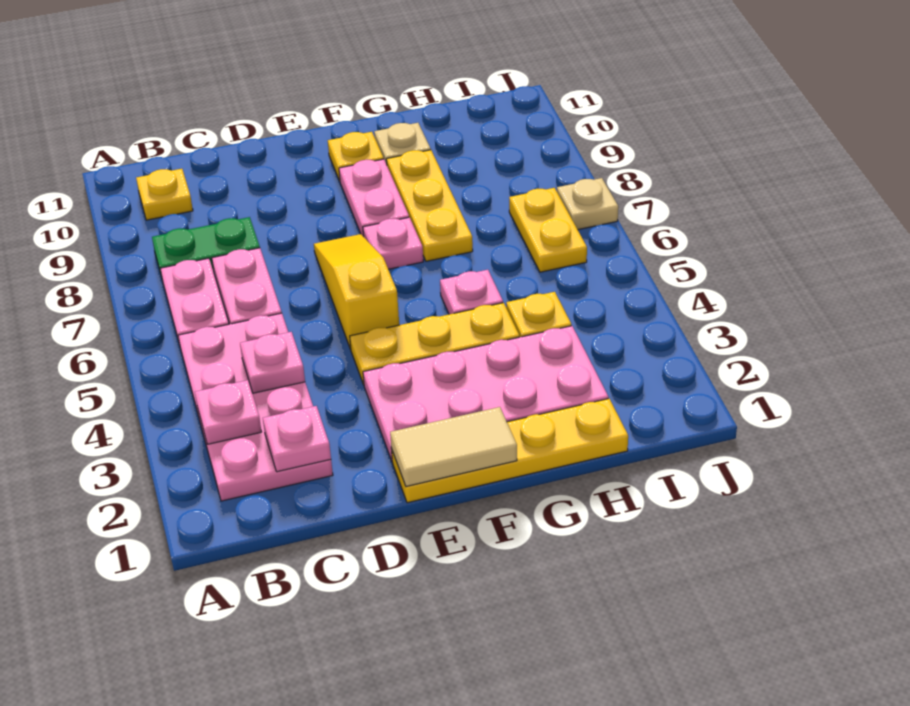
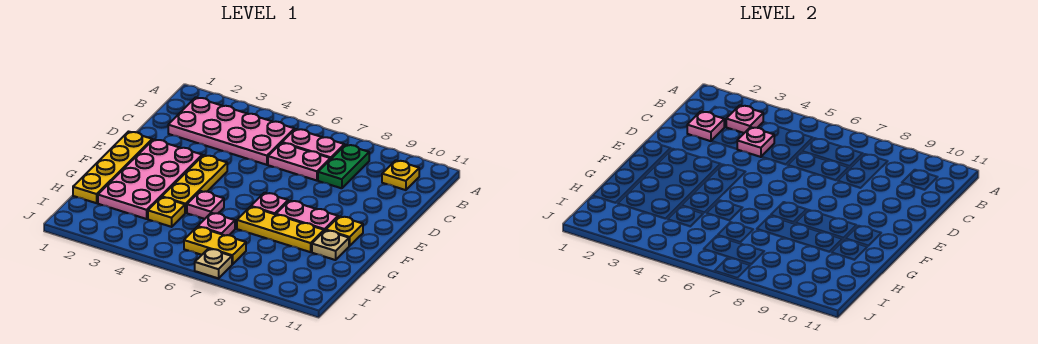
tan 1x2 tile [390,407,517,487] -> none
yellow 1x3 slope [314,234,399,349] -> none
none -> pink 1x1 plate [198,213,235,235]

